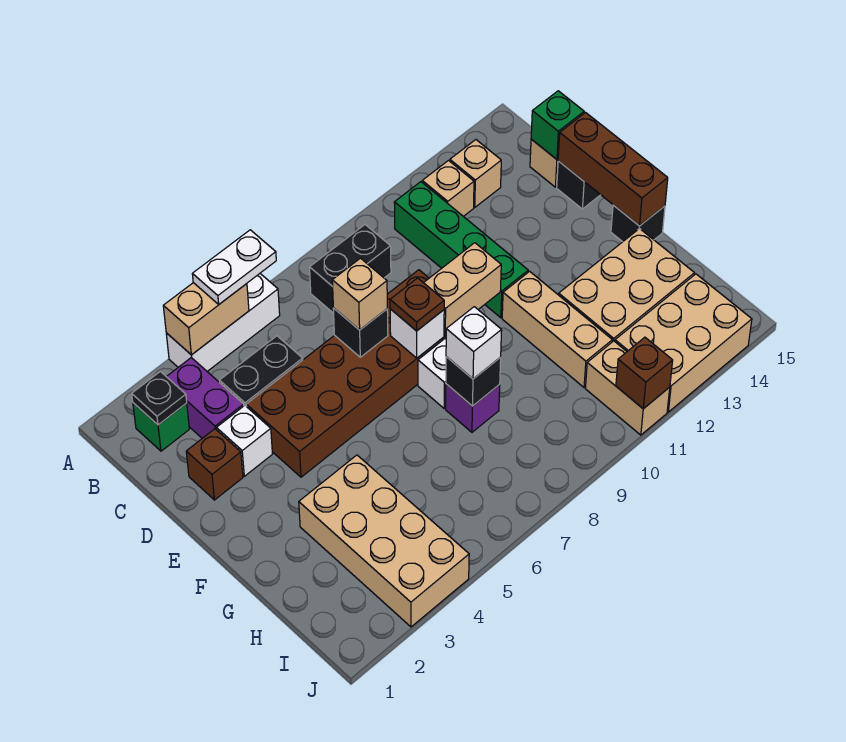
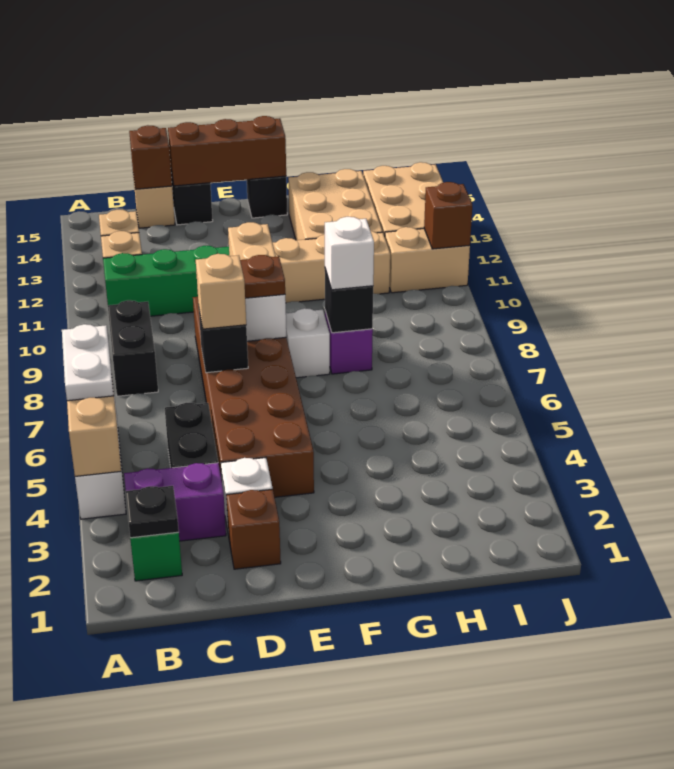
green 1x1 brick [531,91,584,159] -> brown 1x1 brick [129,125,172,189]
tan 2x4 brick [299,455,469,627] -> none

